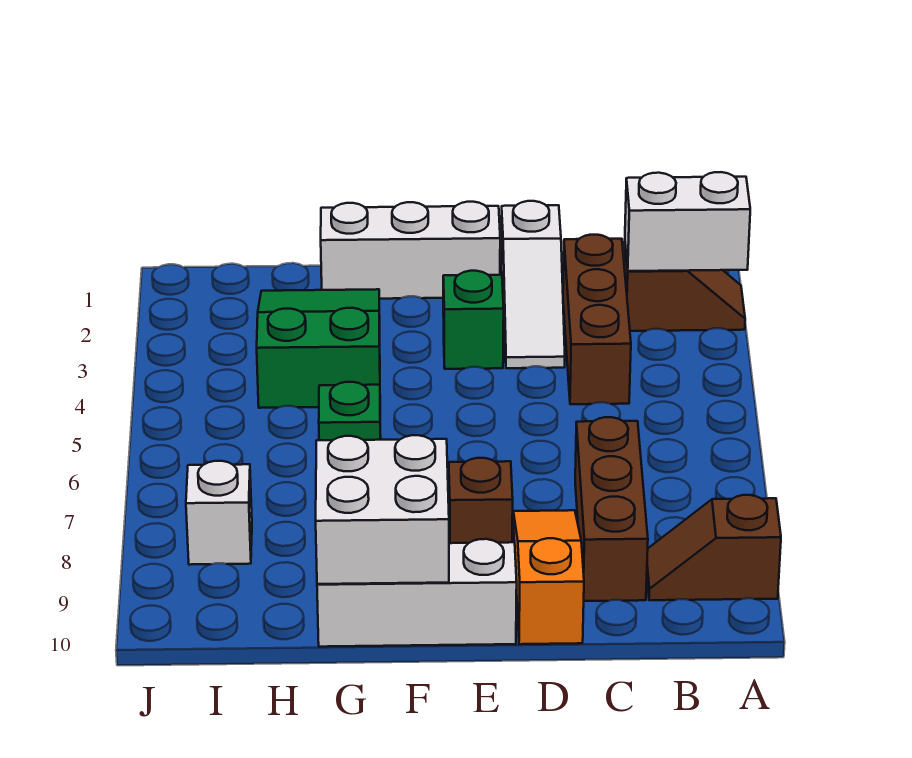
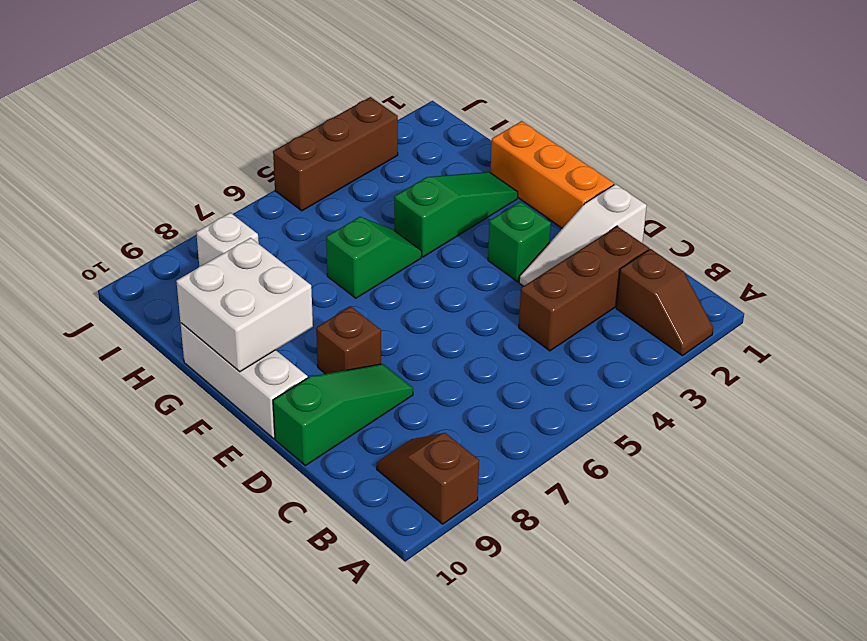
white 1x2 brick [625,172,750,271] -> none
brown 1x3 brick [575,417,648,601] -> brown 1x3 brick moved to [273,97,398,211]
orange 1x3 slope [513,510,584,644] -> green 1x3 slope [273,364,413,466]
white 1x3 brick [321,202,500,299] -> orange 1x3 brick [490,121,614,228]
green 2x3 slope [257,289,380,408] -> green 1x3 slope [394,172,518,257]

